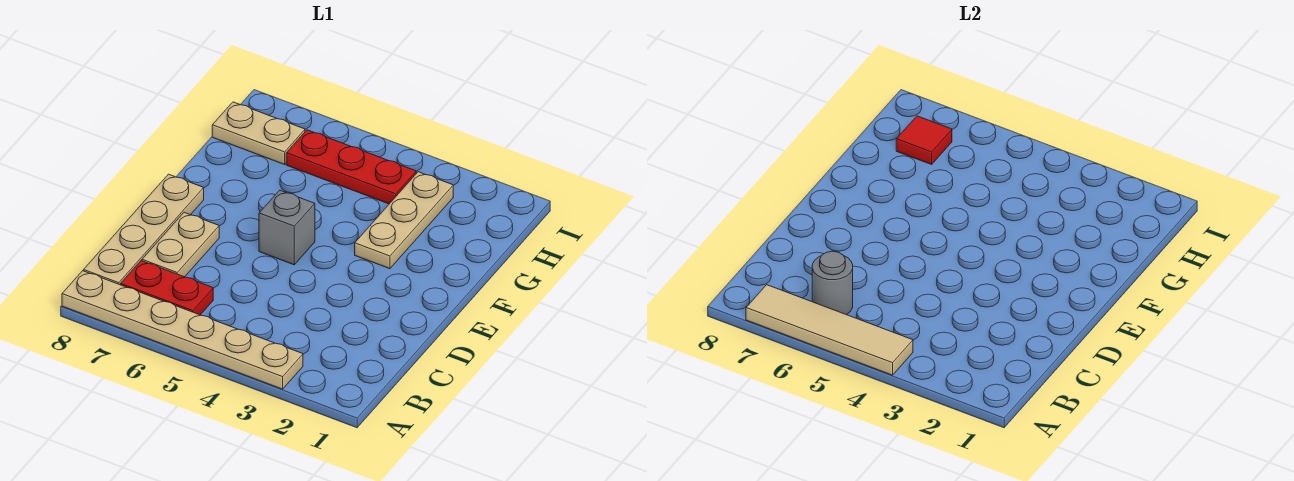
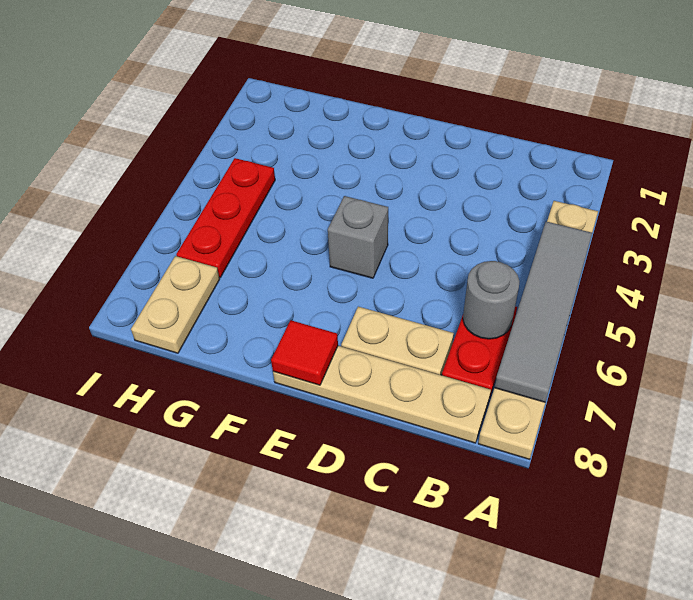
tan 1x4 tile [746,285,913,375] -> grey 1x4 tile [494,222,592,402]
tan 1x3 plate [355,172,453,269] -> none
red 1x1 tile [896,116,952,164] -> red 1x1 tile moved to [271,320,338,385]

